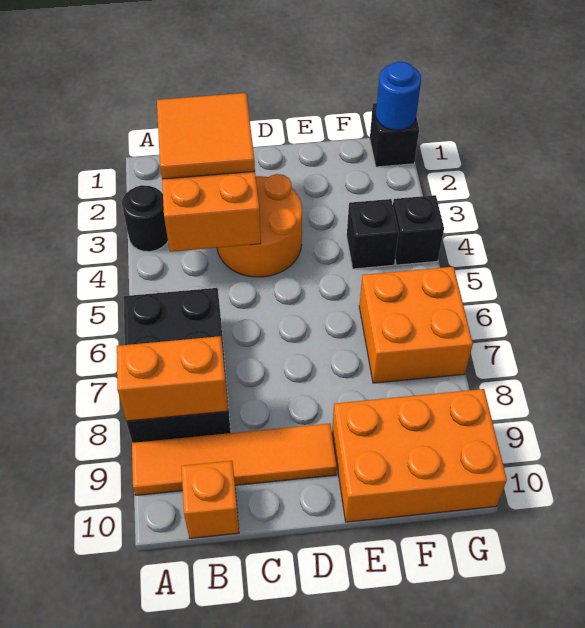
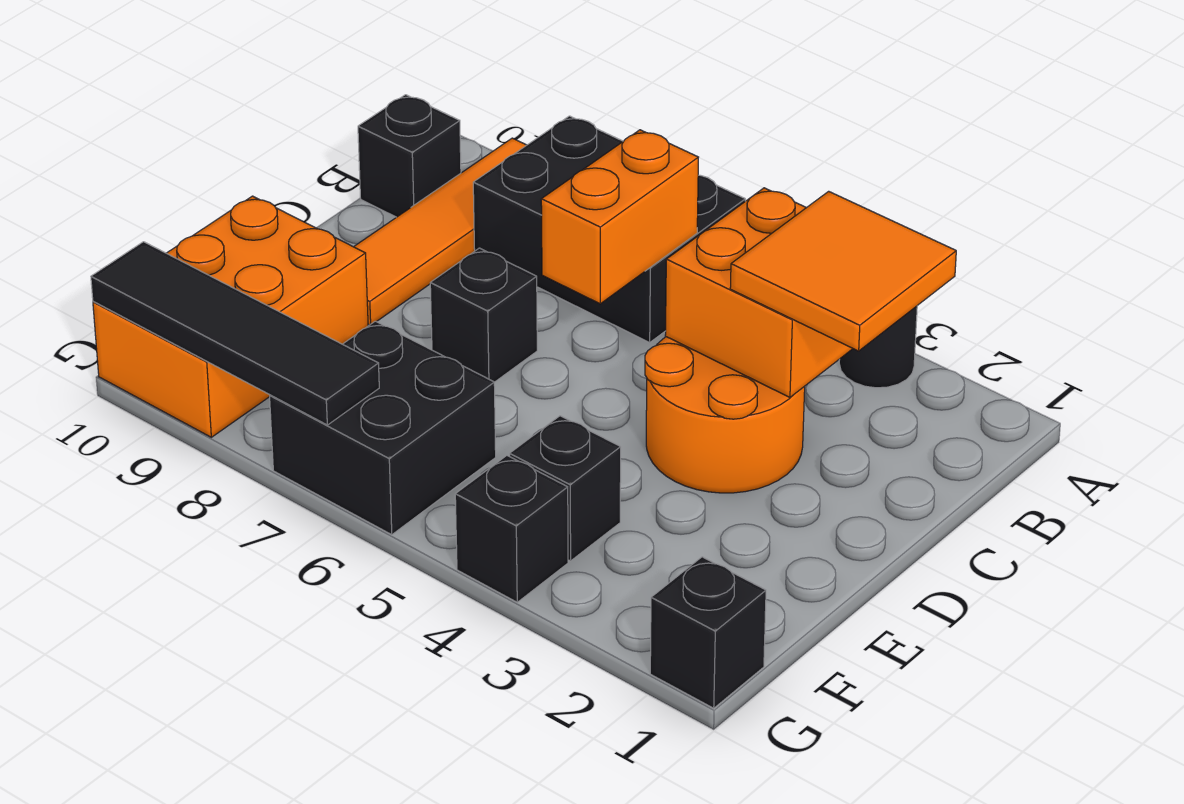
orange 1x2 brick [117,336,228,421] -> orange 1x2 brick moved to [541,130,698,304]
orange 1x1 brick [181,461,239,538] -> black 1x1 brick [358,95,461,217]
none -> black 1x1 brick [430,248,537,382]
orange 2x2 brick [359,267,473,383] -> black 2x2 brick [270,321,496,535]
blue 1x1 round brick [376,62,421,130] -> none
none -> black 1x4 tile [91,242,379,425]

